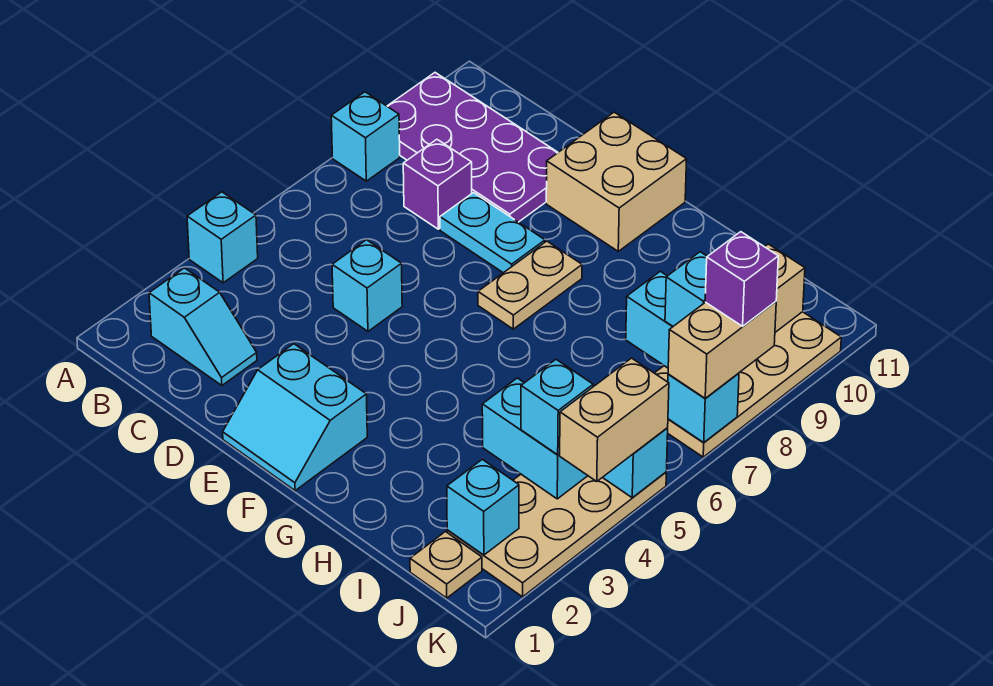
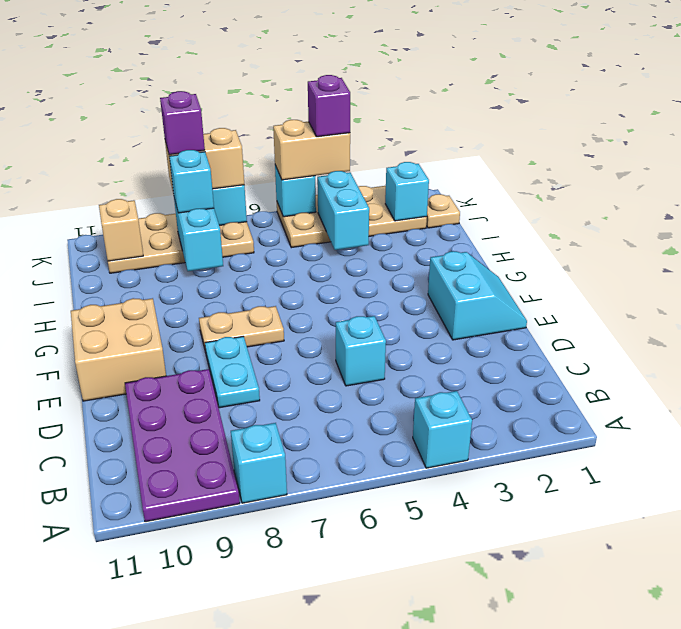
cyan 1x2 slope [149,268,257,386] -> none
purple 1x1 brick [403,139,472,229] -> purple 1x1 brick moved to [308,75,350,137]
cyan 1x1 brick [521,360,593,455] -> none

